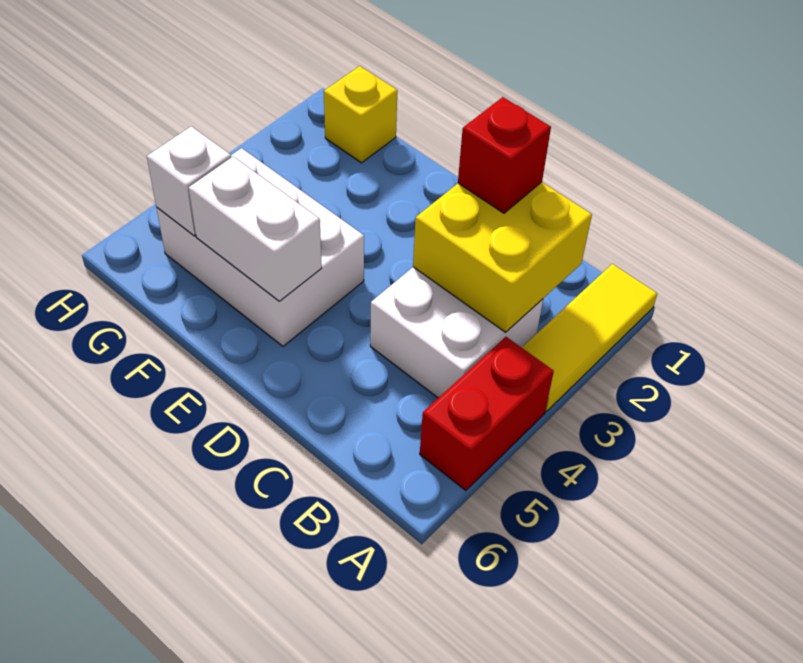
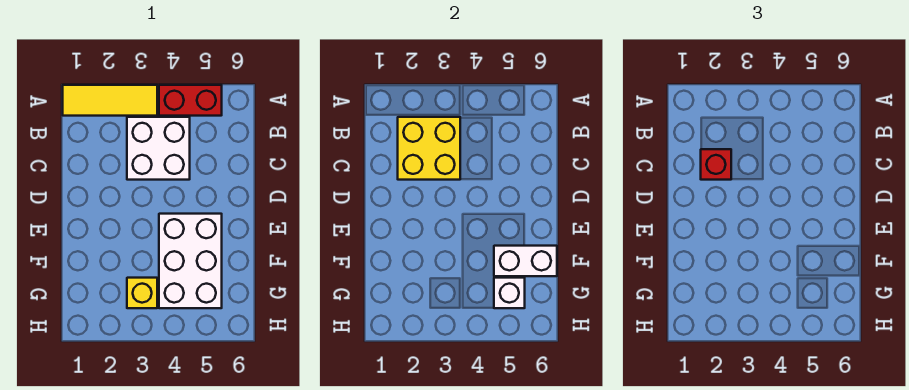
white 1x2 brick [189,157,322,301] -> white 1x2 brick turned to [494,246,557,276]
yellow 1x1 brick [324,66,397,163] -> yellow 1x1 brick moved to [127,278,157,308]

